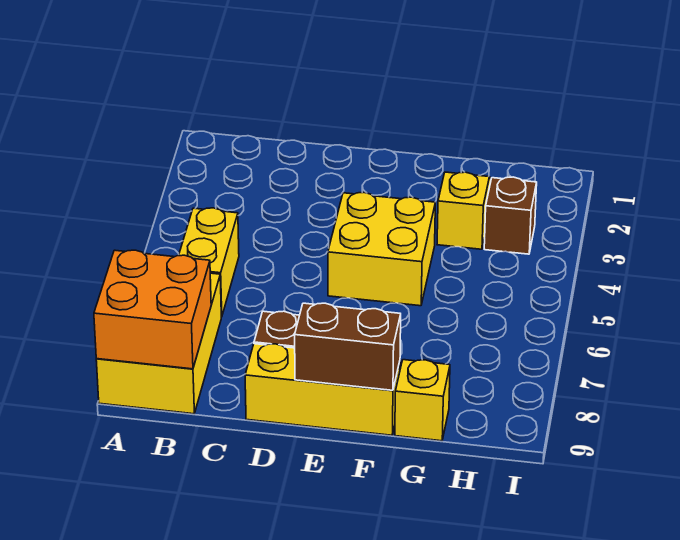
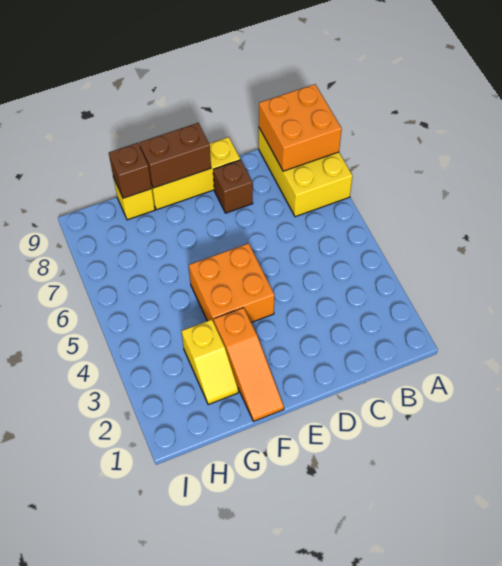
yellow 1x2 brick [179,208,239,317] -> none
yellow 2x2 brick [328,193,435,306] -> orange 2x2 brick [189,243,275,322]
none -> orange 1x3 slope [214,308,284,421]
brown 1x1 brick [484,177,537,254] -> brown 1x1 brick moved to [109,143,152,198]

